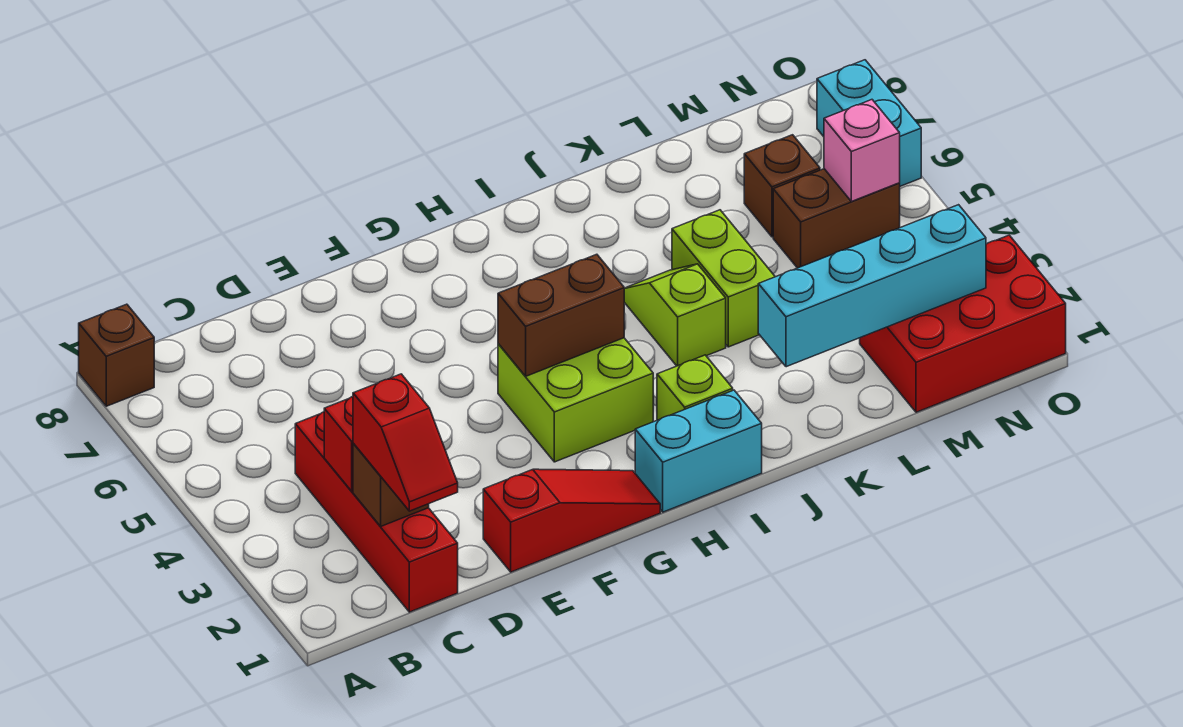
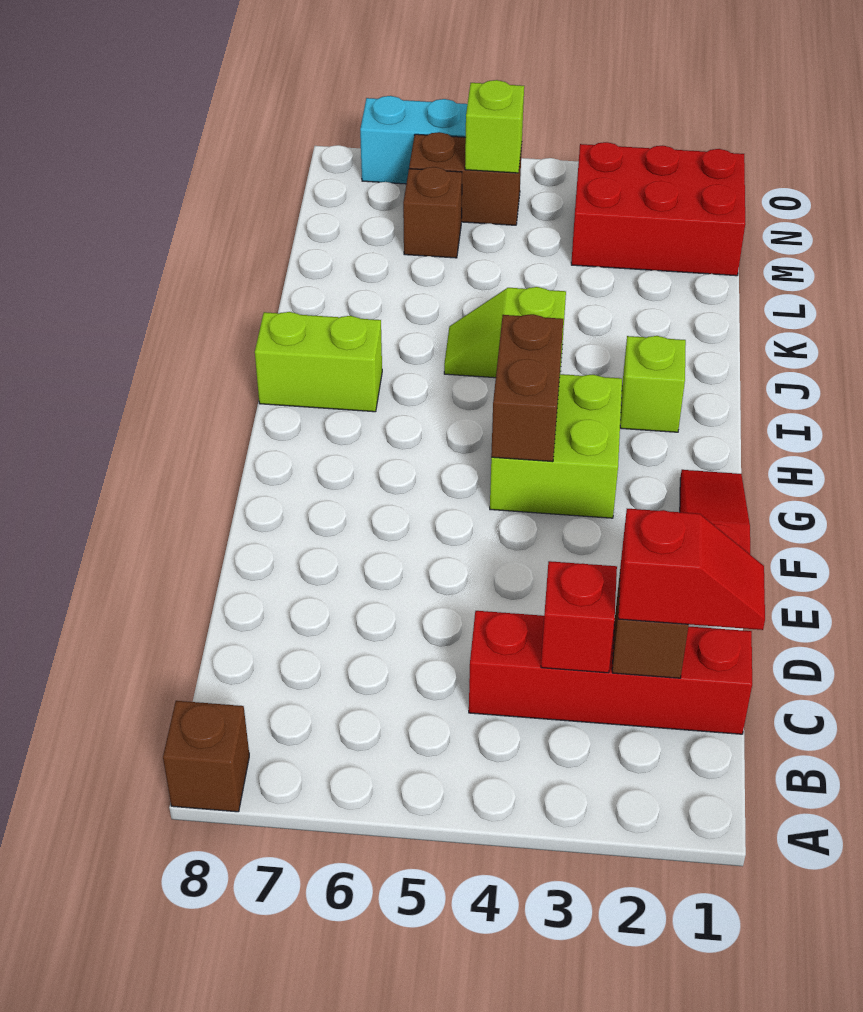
cyan 1x2 brick [635,390,762,512] -> none
cyan 1x4 brick [758,205,986,367] -> none
lime 1x2 brick [672,210,775,347] -> lime 1x2 brick moved to [255,312,382,412]
red 2x3 brick [860,235,1066,412] -> red 2x3 brick turned to [571,142,745,276]
brown 1x2 brick [773,169,900,268] -> brown 1x2 brick turned to [409,132,522,225]
pink 1x1 brick [824,100,900,202] -> lime 1x1 brick [465,80,524,173]

